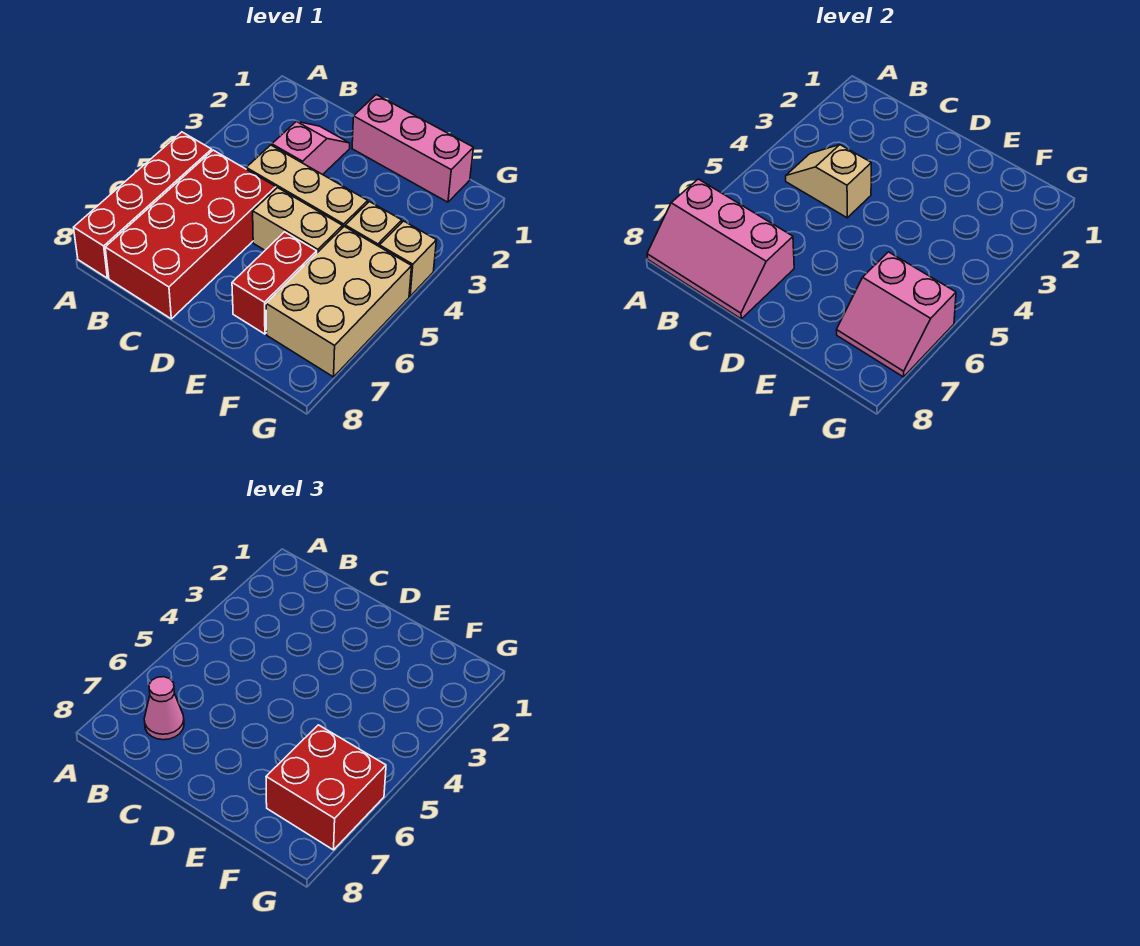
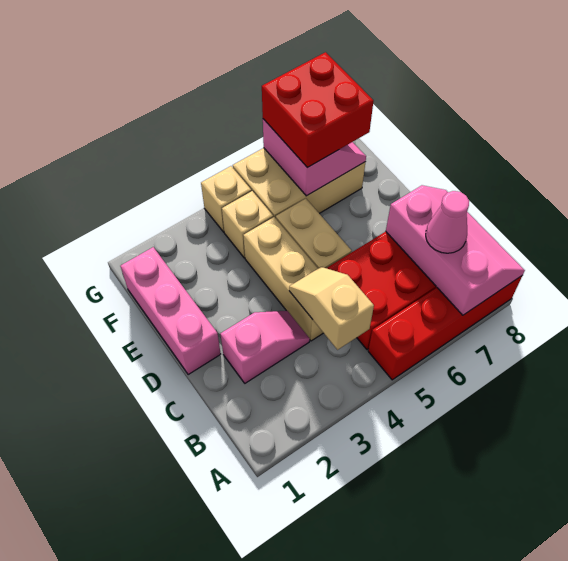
tan 1x2 slope [786,145,871,218] -> tan 1x2 slope turned to [289,267,374,350]
pink 1x2 slope [272,121,350,175] -> pink 1x2 slope turned to [220,311,310,383]
red 1x2 brick [232,232,317,334] -> none

